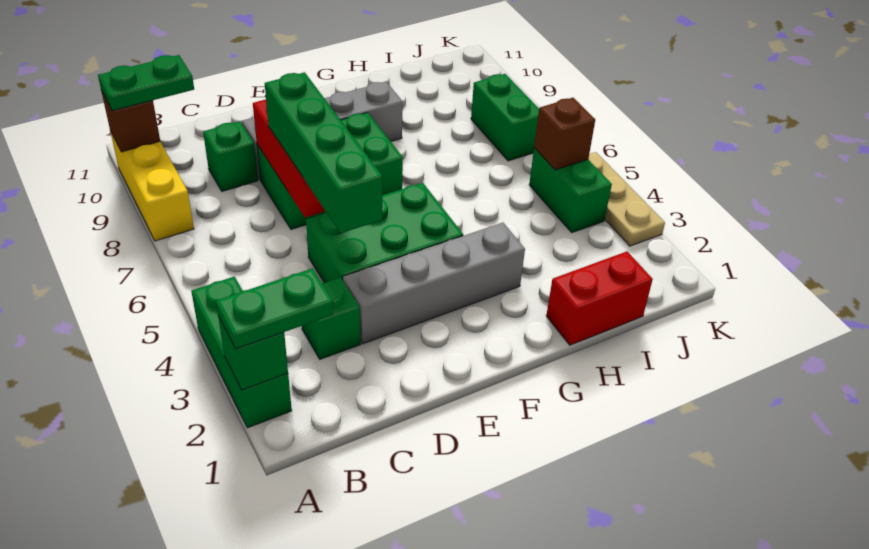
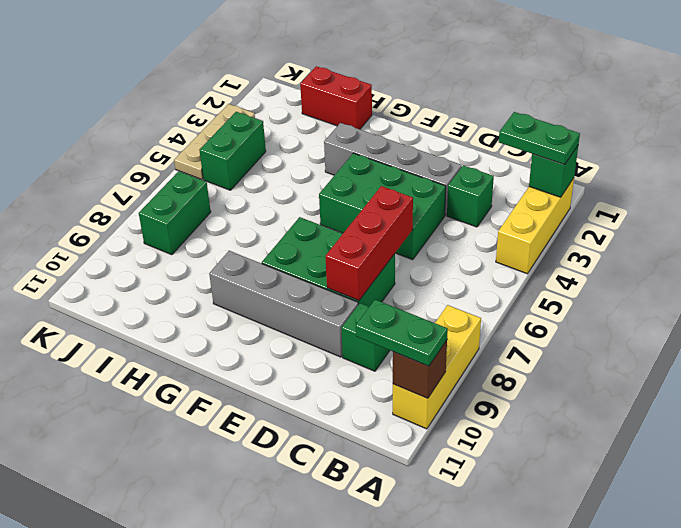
green 1x3 brick [191,277,292,428] -> yellow 1x3 brick [496,178,574,274]
green 1x4 brick [265,72,382,233] -> none
brown 1x1 brick [534,98,595,170] -> none

